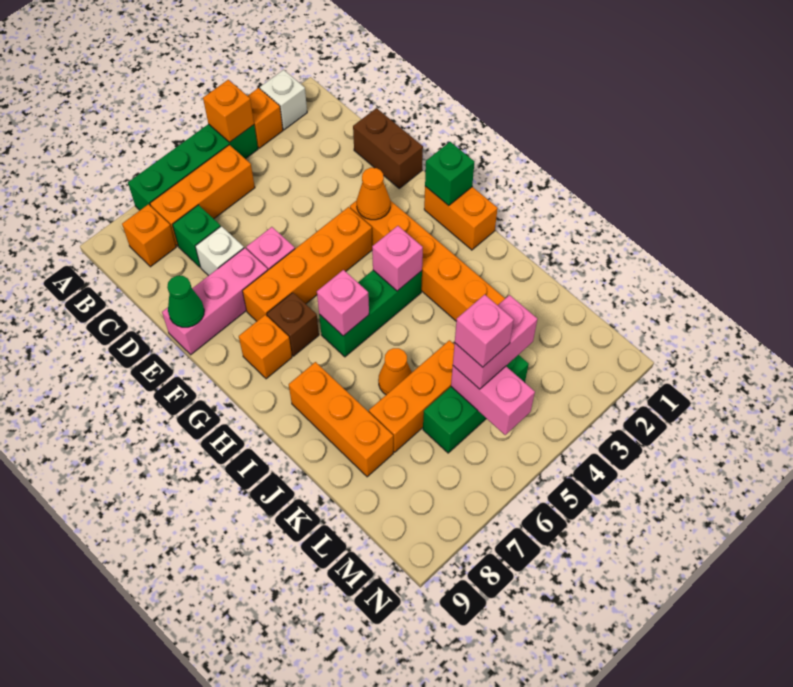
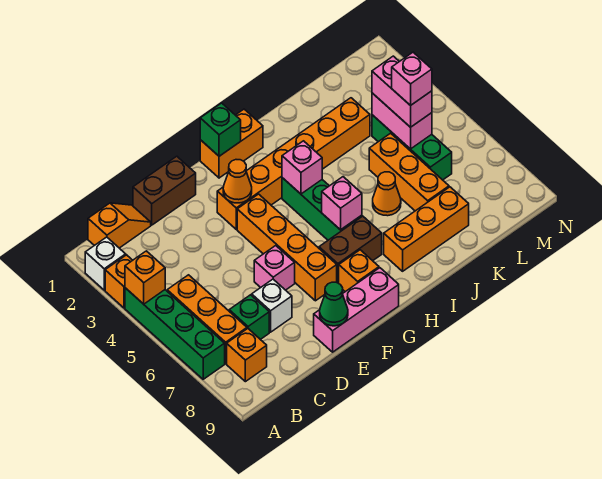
none -> orange 1x2 slope [88,203,151,248]
pink 1x3 brick [162,248,268,355] -> pink 1x3 brick turned to [314,268,399,352]
brown 1x1 brick [267,293,319,356] -> brown 1x2 brick [319,216,382,283]
pink 1x2 brick [451,366,535,435] -> pink 1x2 brick turned to [372,93,432,149]

